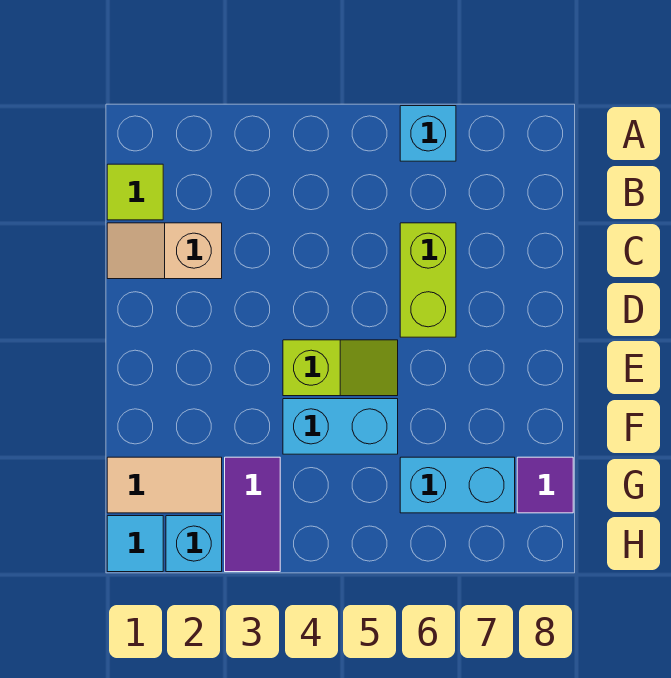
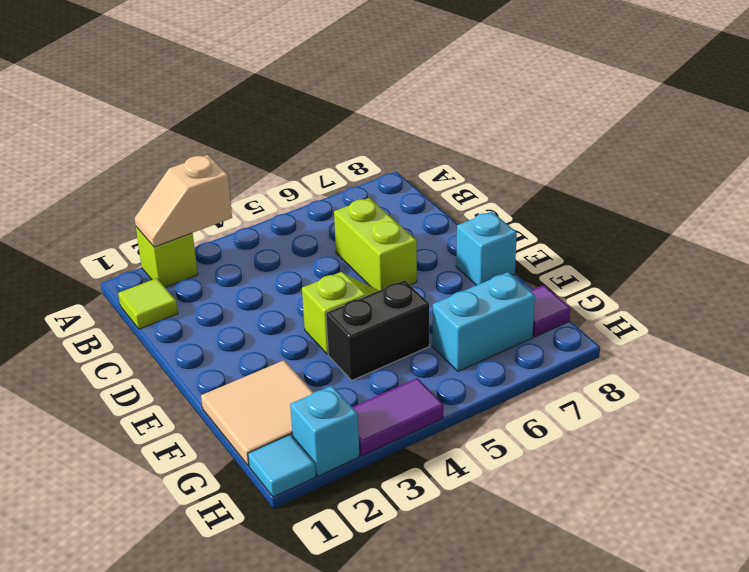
none -> lime 1x1 brick [136,227,198,288]
cyan 1x1 brick [400,106,456,161] -> cyan 1x1 brick moved to [456,211,517,285]
tan 1x2 slope [107,223,222,279] -> tan 1x2 slope moved to [135,155,232,247]
cyan 1x2 brick [283,399,398,454] -> black 1x2 brick [326,280,429,380]
tan 1x2 tile [107,457,222,513] -> tan 2x2 tile [201,360,314,466]
purple 1x2 tile [225,457,280,572] -> purple 1x2 tile turned to [352,378,444,456]

